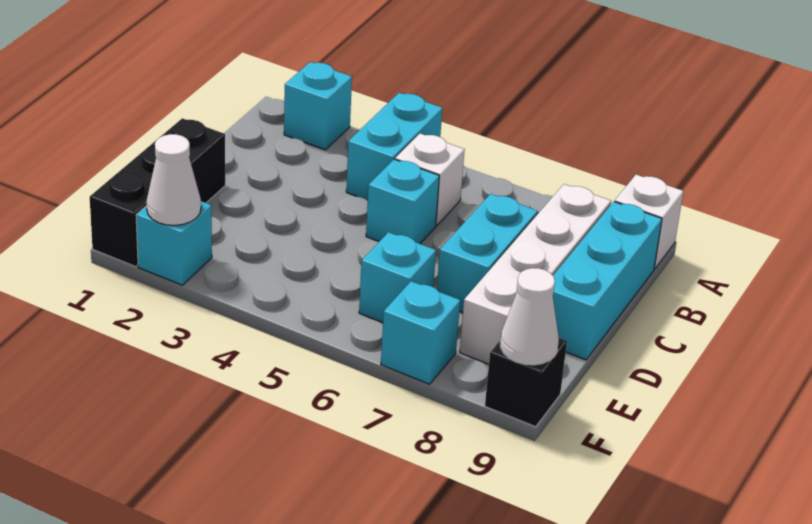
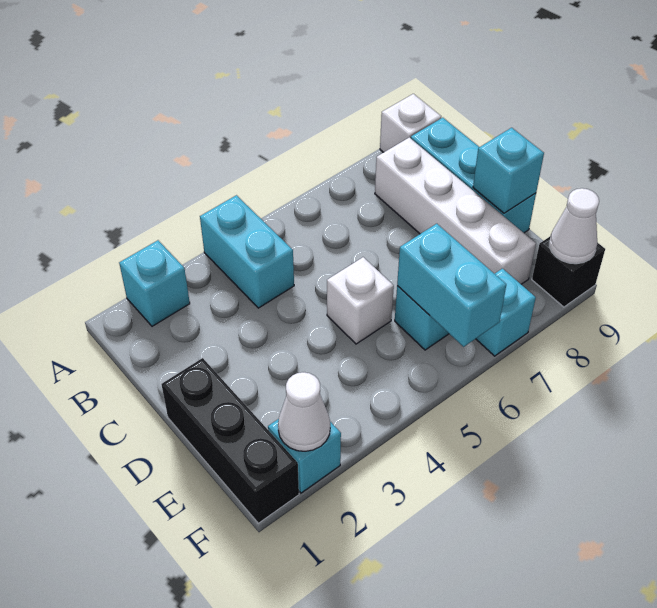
white 1x1 brick [395,134,465,226] -> white 1x1 brick moved to [327,257,394,344]
cyan 1x1 brick [366,159,439,244] -> cyan 1x1 brick moved to [473,128,544,213]
cyan 1x2 brick [437,194,538,312] -> cyan 1x2 brick moved to [397,224,506,347]

